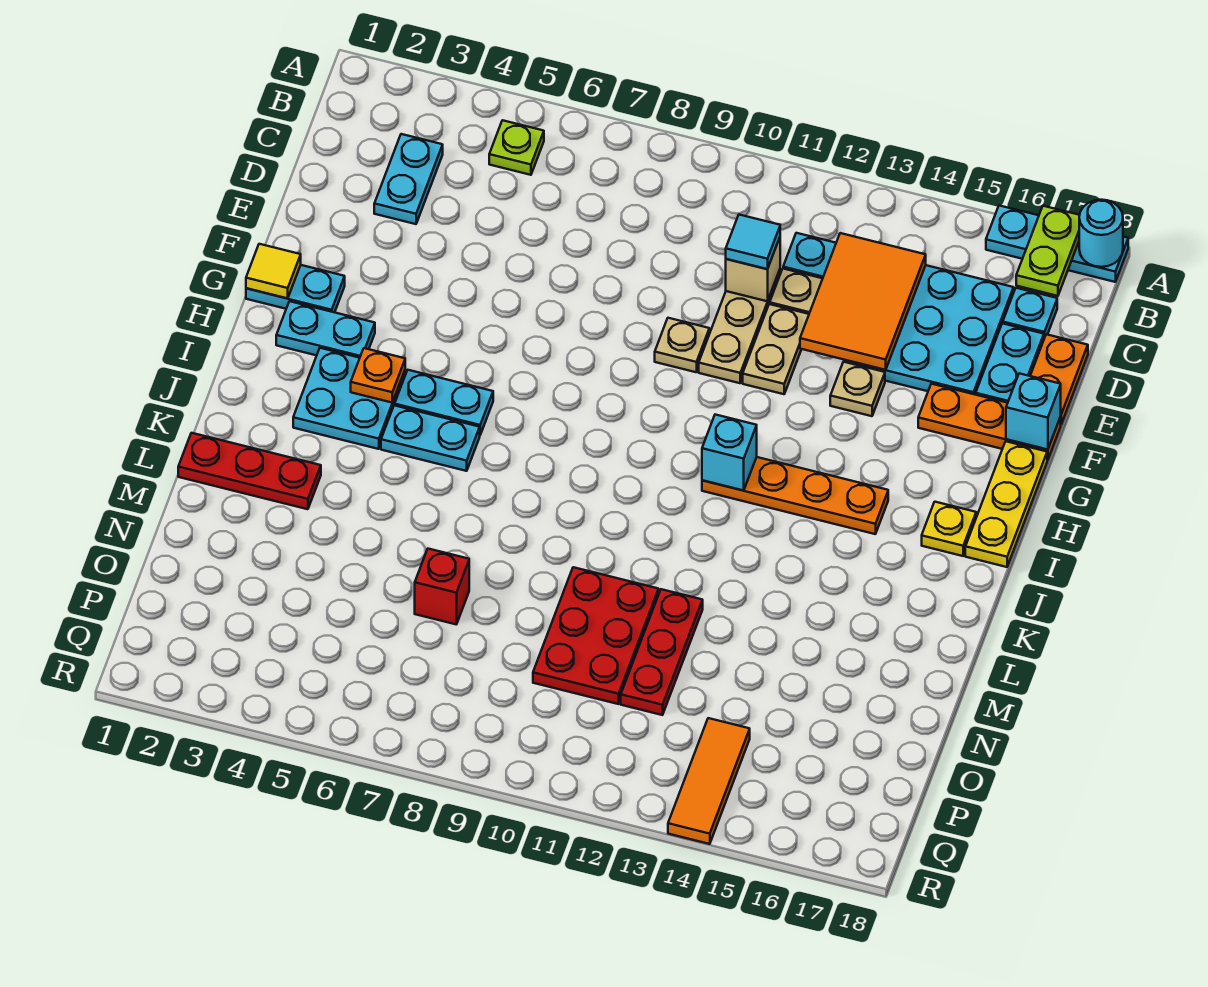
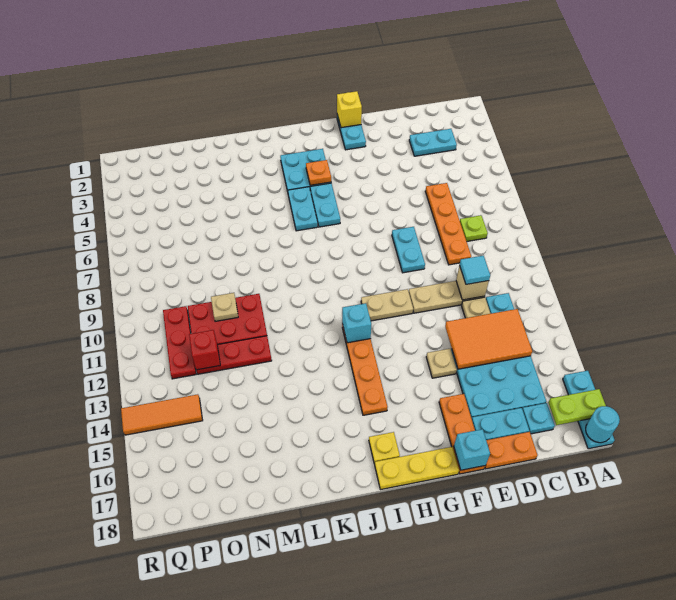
lime 1x1 plate [489,120,544,175] -> lime 1x1 plate moved to [460,215,488,241]
none -> orange 1x4 plate [425,183,471,265]
tan 1x2 plate [743,304,809,394] -> tan 1x2 plate moved to [361,289,413,321]
tan 1x1 plate [655,318,709,372] -> tan 1x1 plate moved to [211,293,238,321]
yellow 1x1 tile [246,244,301,298] -> yellow 1x1 brick [337,91,362,128]
cyan 1x2 plate [276,301,375,358] -> cyan 1x2 plate moved to [392,227,425,273]
red 1x3 plate [178,433,321,509] -> red 1x3 plate moved to [163,306,196,379]
red 1x1 brick [415,549,469,624] -> red 1x1 brick moved to [189,330,220,370]

